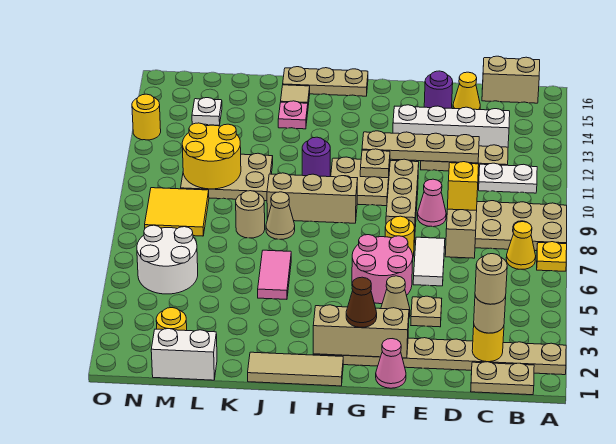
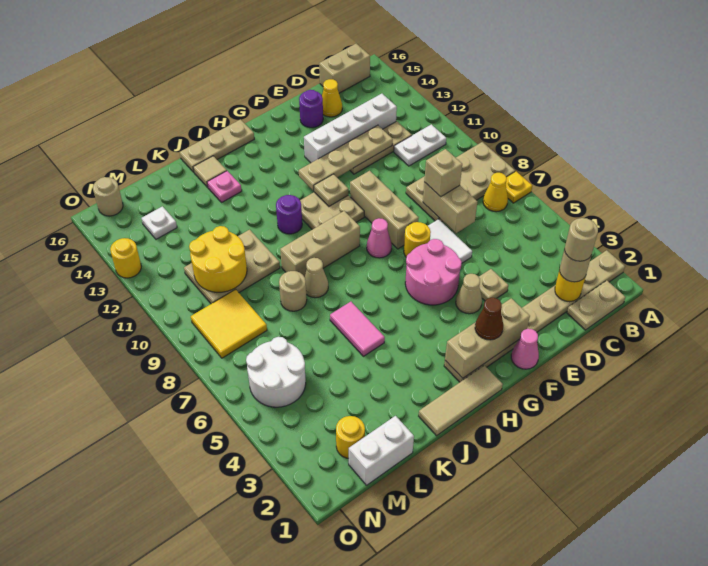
yellow 1x1 brick [447,162,479,210] -> tan 1x1 brick [424,149,462,197]
pink 1x1 cone [418,179,446,227] -> pink 1x1 cone moved to [367,218,392,258]
none -> tan 1x1 round brick [93,177,123,216]

